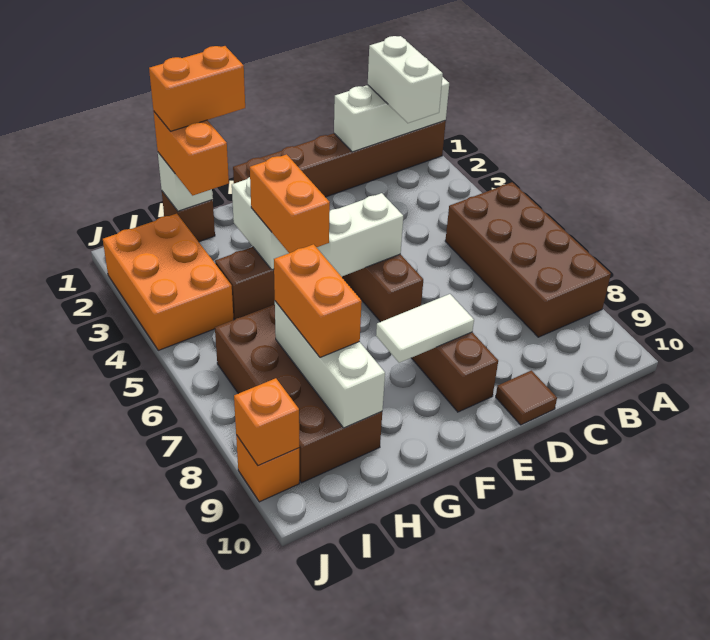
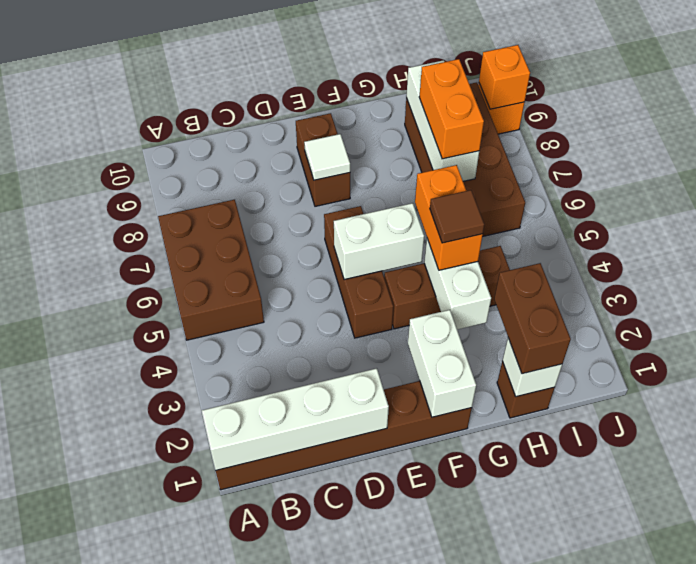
white 1x3 brick [334,77,449,152] -> white 1x4 brick [202,368,389,470]
brown 2x4 brick [445,182,611,337] -> brown 2x3 brick [158,200,264,340]
white 1x2 brick [368,36,443,123] -> white 1x2 brick moved to [408,310,476,417]
brown 1x1 tile [496,370,557,425] -> brown 1x1 tile moved to [430,190,484,243]
white 1x2 tile [376,294,474,363] -> white 1x1 tile [304,134,350,180]
orange 1x2 brick [149,46,245,131] -> none
orange 1x2 brick [153,111,229,196] -> brown 1x2 brick [494,263,571,374]
orange 2x3 brick [103,214,234,350] -> none

